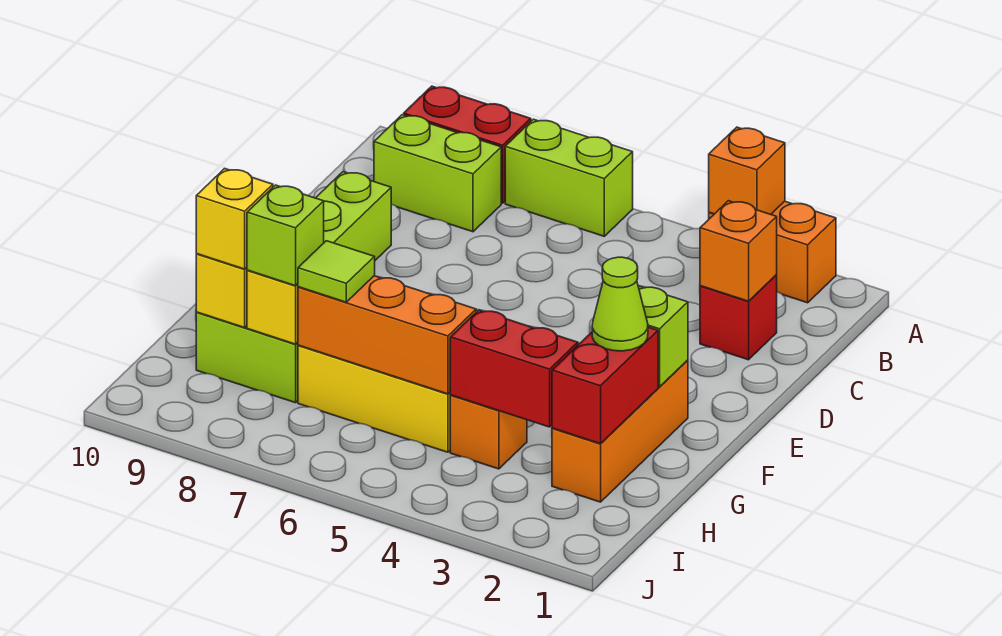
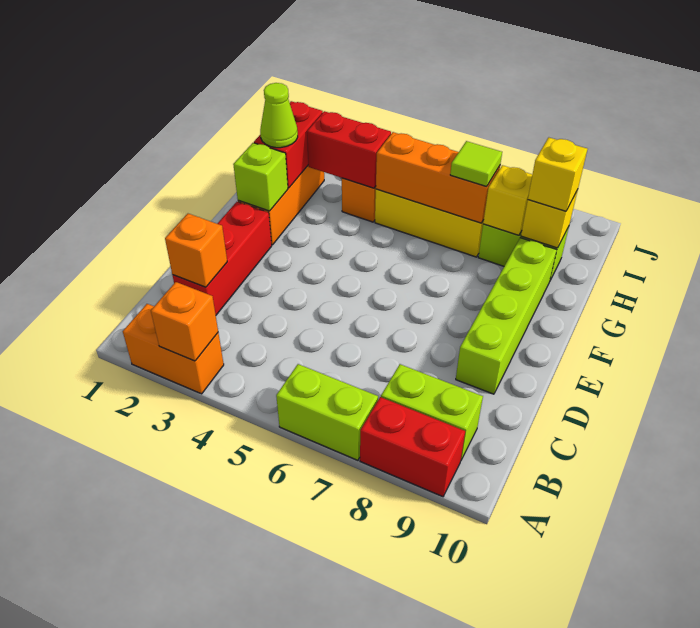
red 1x1 brick [700,275,777,360] -> red 1x3 brick [173,202,272,315]
lime 1x1 brick [247,185,324,286] -> none

